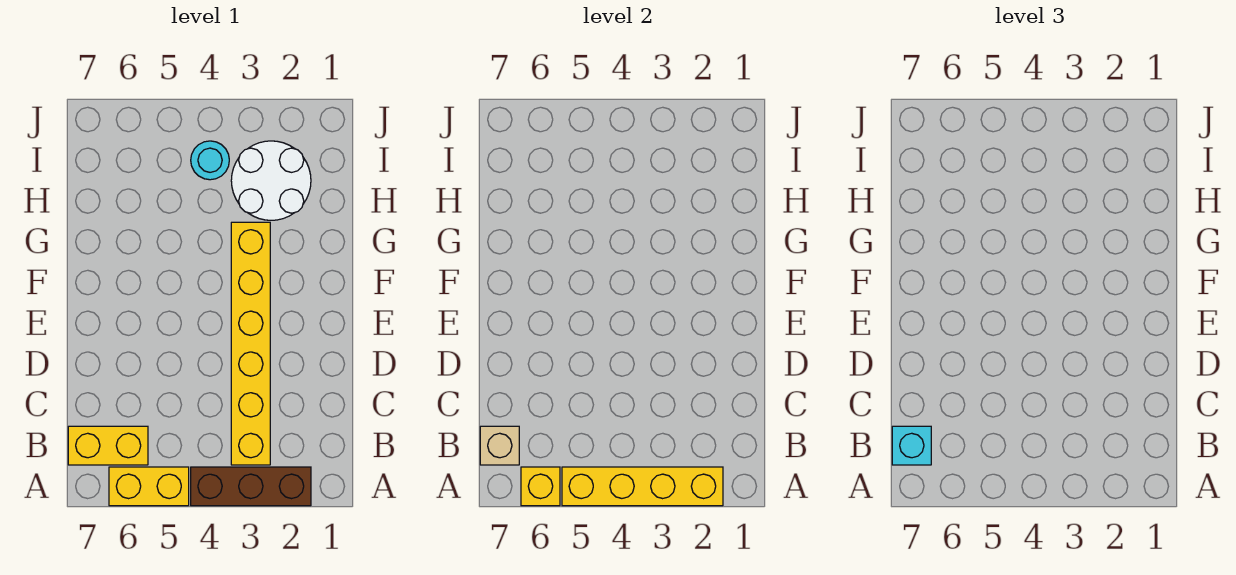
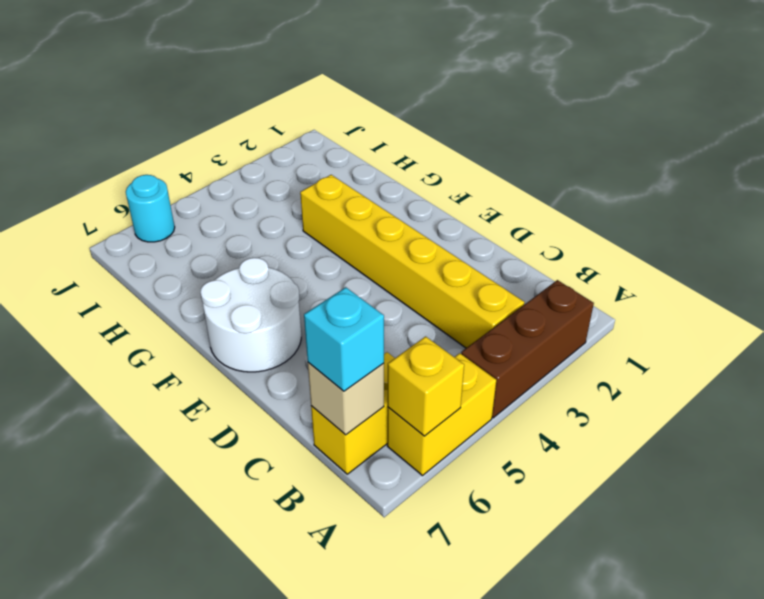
yellow 1x4 brick [562,467,723,506] -> none
white 2x2 round brick [231,141,311,220] -> white 2x2 round brick moved to [200,258,301,372]
cyan 1x1 round brick [191,141,229,180] -> cyan 1x1 round brick moved to [126,175,175,242]

